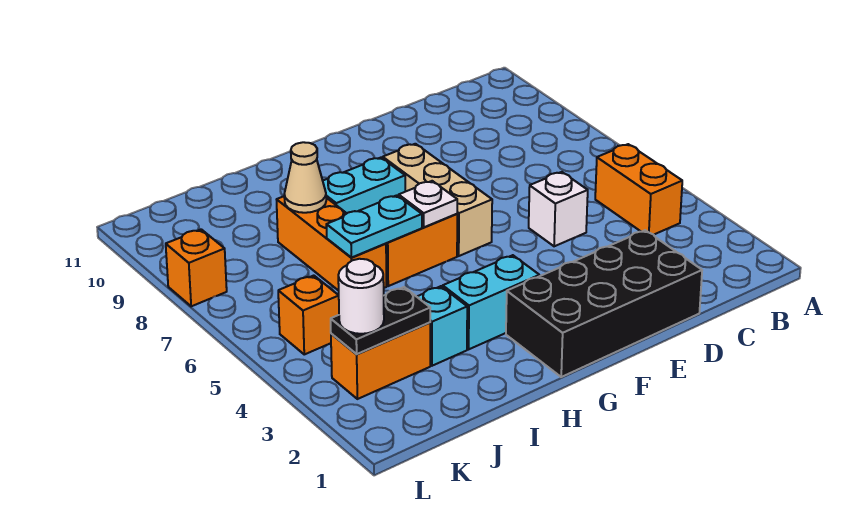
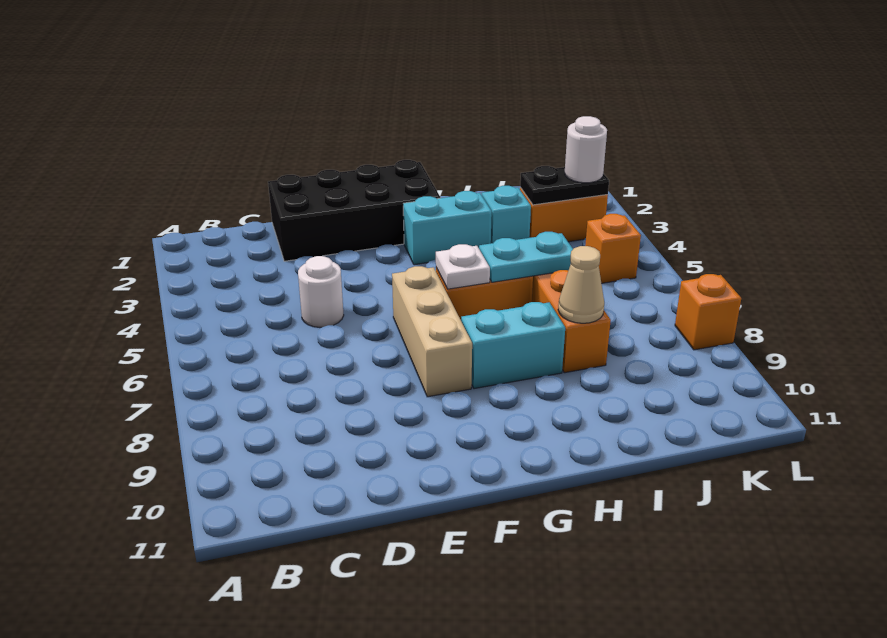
orange 1x2 brick [595,144,682,235] -> none
white 1x1 brick [529,172,588,246] -> white 1x1 round brick [298,256,344,327]

